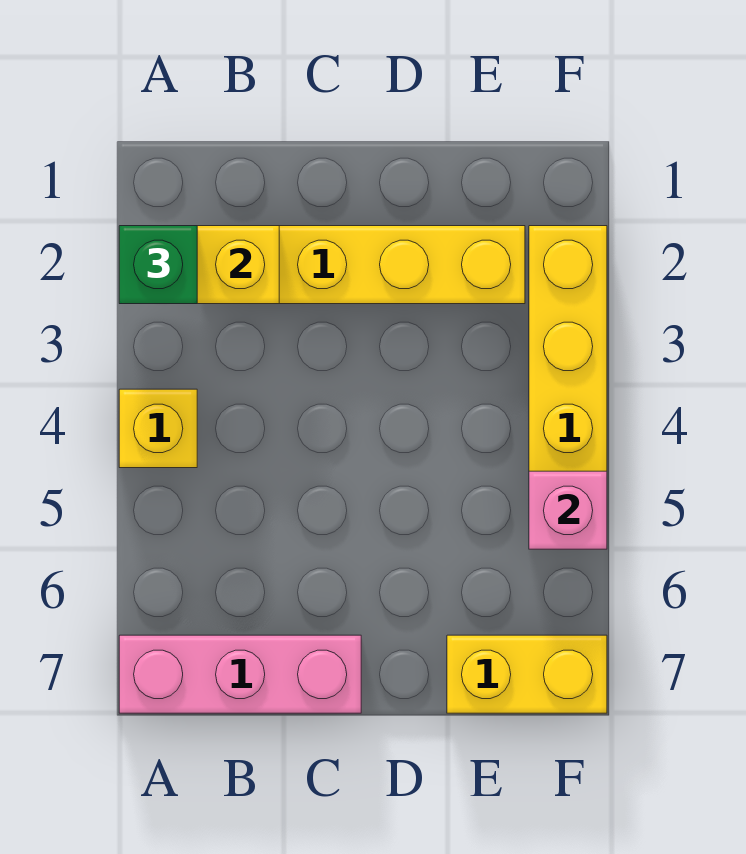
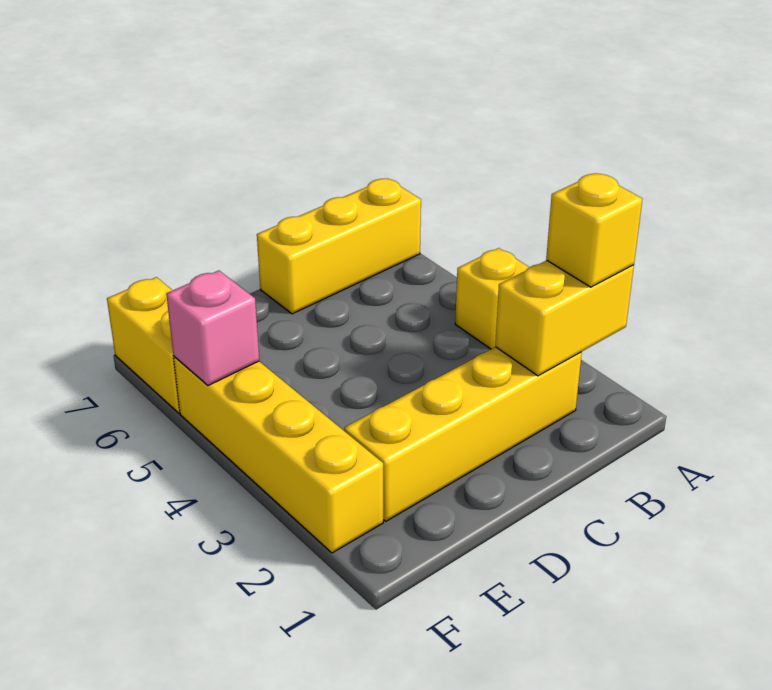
green 1x1 brick [119,226,197,304] -> yellow 1x1 brick [546,174,642,287]
pink 1x3 brick [119,635,361,713] -> yellow 1x3 brick [257,178,421,314]
yellow 1x2 brick [447,635,607,713] -> yellow 1x2 brick turned to [107,277,180,413]

